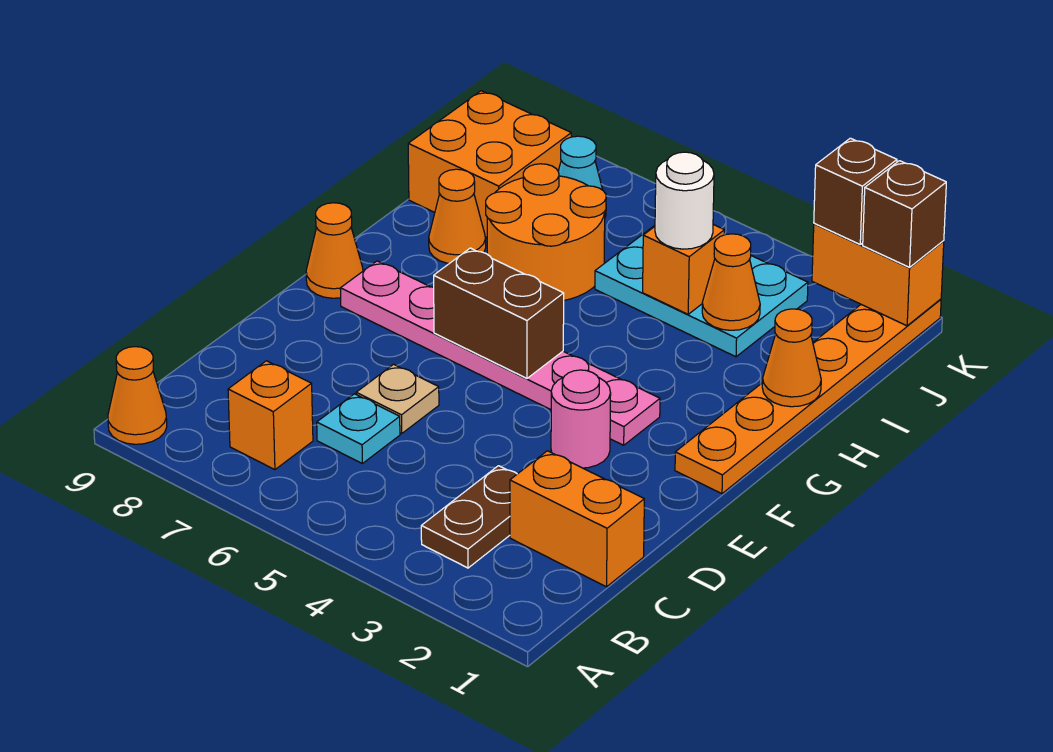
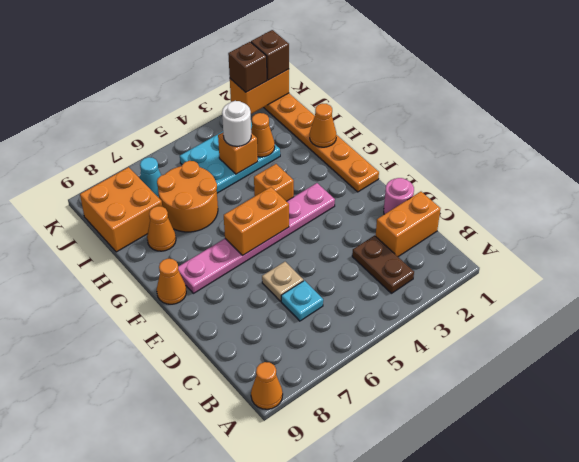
orange 1x1 brick [228,361,313,470] -> orange 1x1 brick moved to [254,164,294,201]
pink 1x1 round brick [551,370,611,468] -> pink 1x1 round brick moved to [384,178,414,214]
brown 1x2 brick [434,248,564,378] -> orange 1x2 brick [224,187,289,255]

